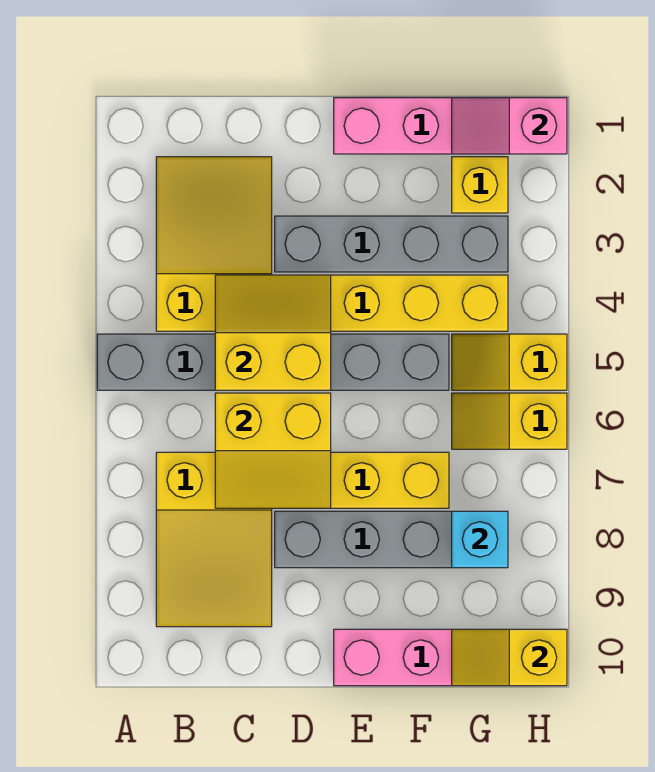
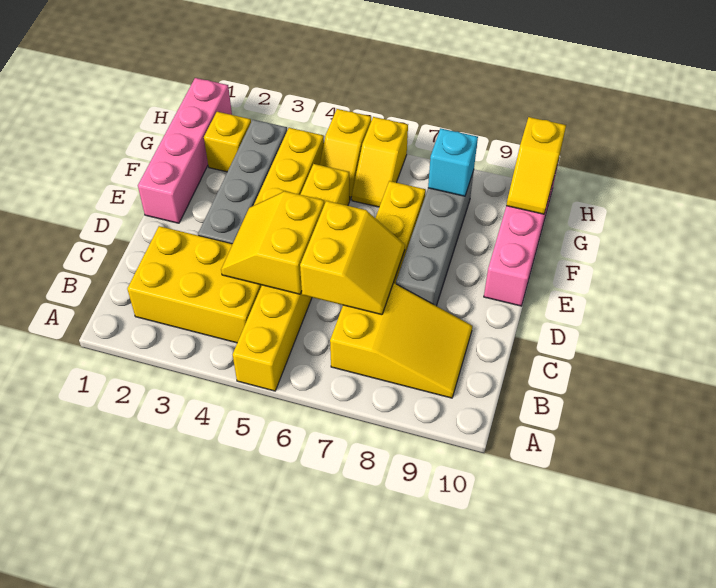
grey 1x6 brick [97,334,449,390] -> yellow 1x6 brick [233,164,350,391]
yellow 2x3 slope [156,157,272,331] -> yellow 2x3 brick [127,226,262,343]
pink 1x2 slope [452,98,567,154] -> none

